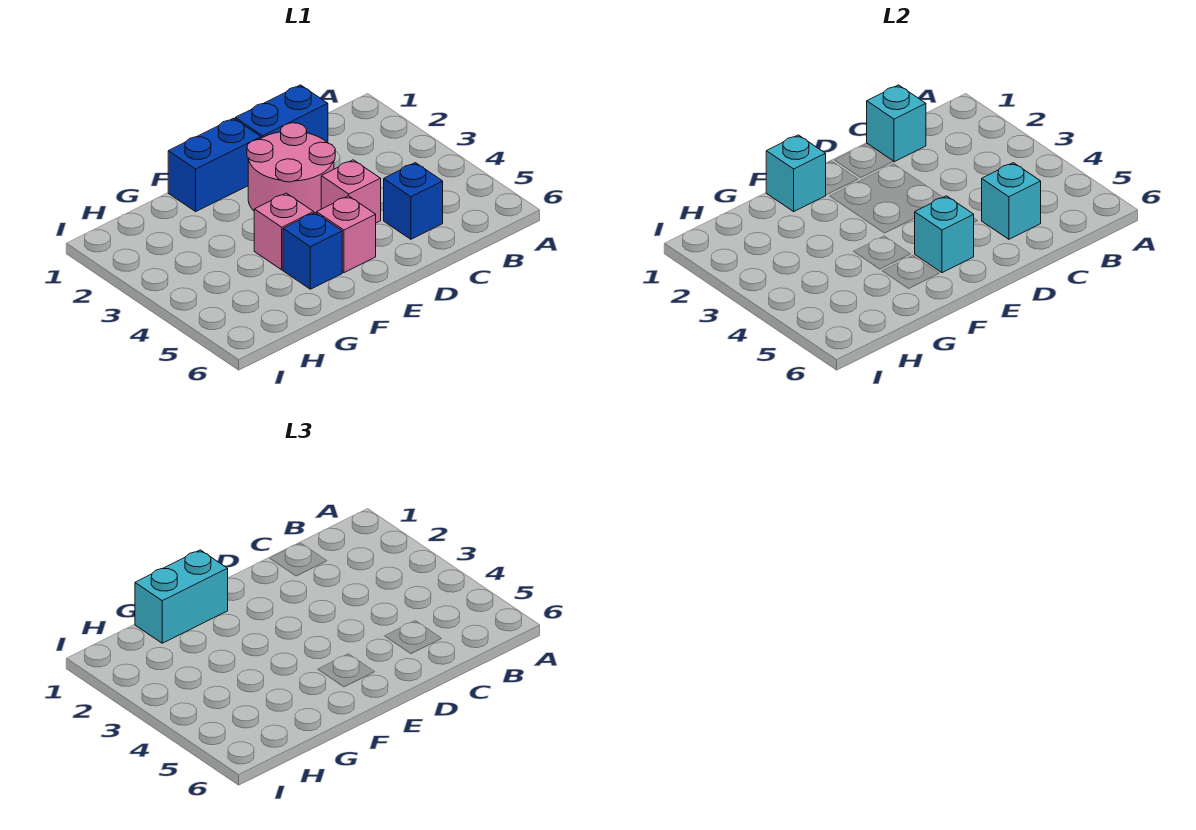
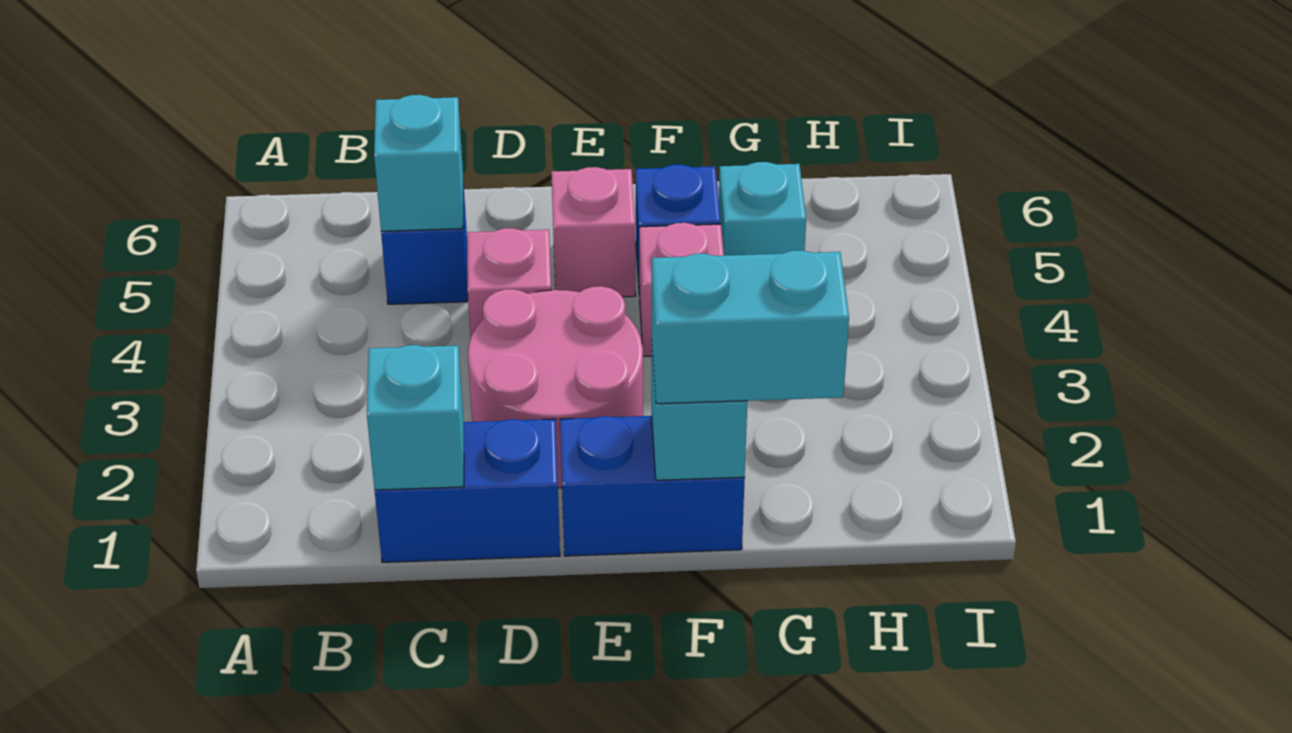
cyan 1x1 brick [914,196,974,273] -> cyan 1x1 brick moved to [719,162,806,256]

